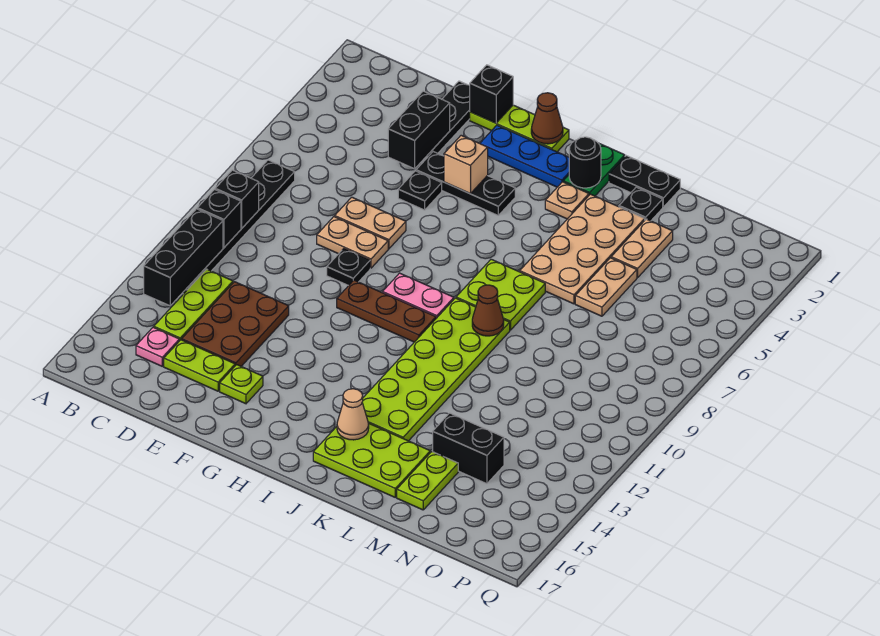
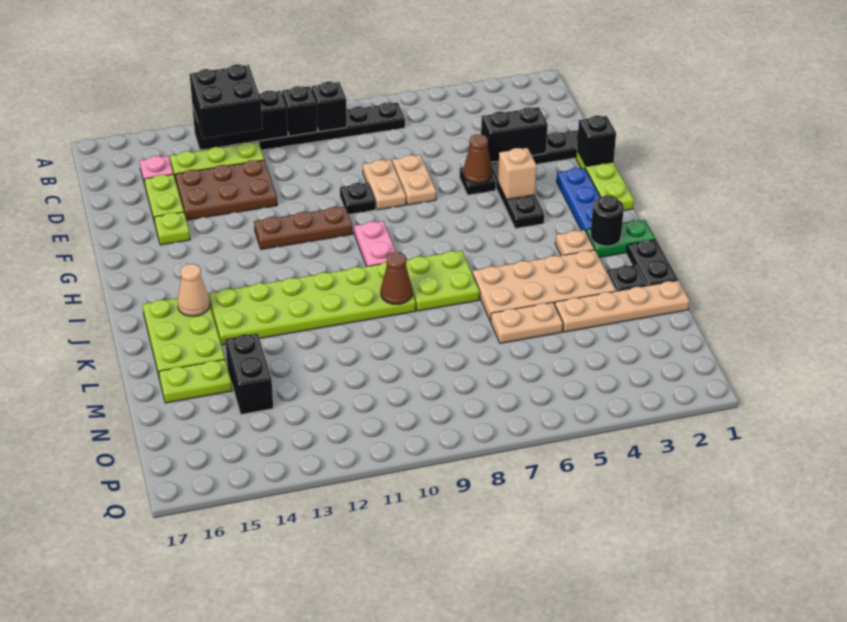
none -> black 2x2 brick [190,65,263,138]
brown 1x3 plate [337,280,436,342] -> brown 1x3 plate turned to [254,207,353,249]
brown 1x1 cone [531,93,563,144] -> brown 1x1 cone moved to [463,134,493,184]
tan 1x2 plate [611,219,673,278] -> tan 1x4 plate [555,280,690,332]

